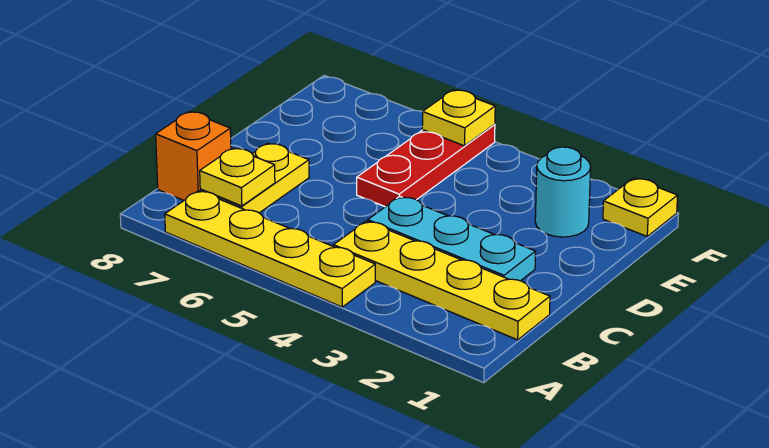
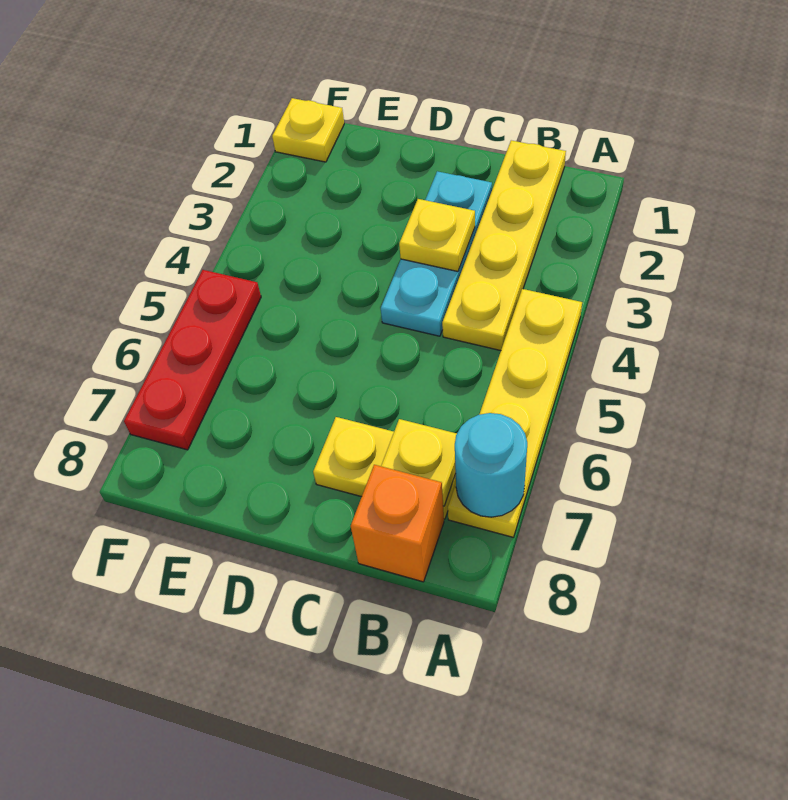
red 1x3 plate [357,124,495,207] -> red 1x3 plate turned to [124,270,261,450]
cyan 1x1 round brick [535,147,591,237] -> cyan 1x1 round brick moved to [455,413,527,517]
yellow 1x1 plate [422,90,495,146] -> yellow 1x1 plate moved to [399,199,475,272]

